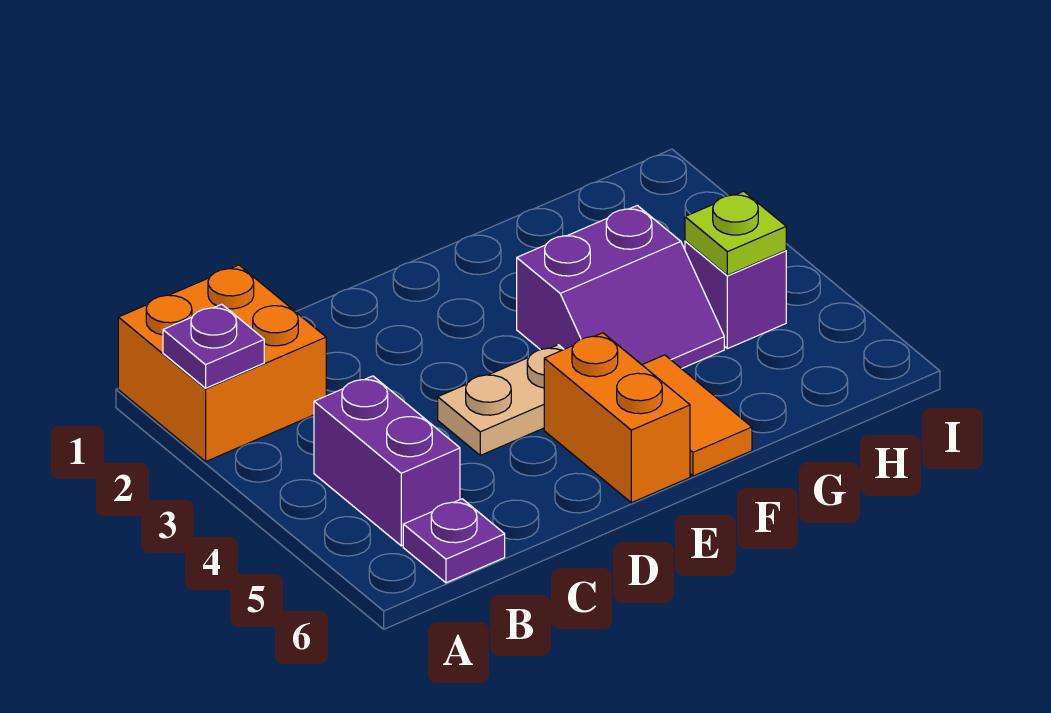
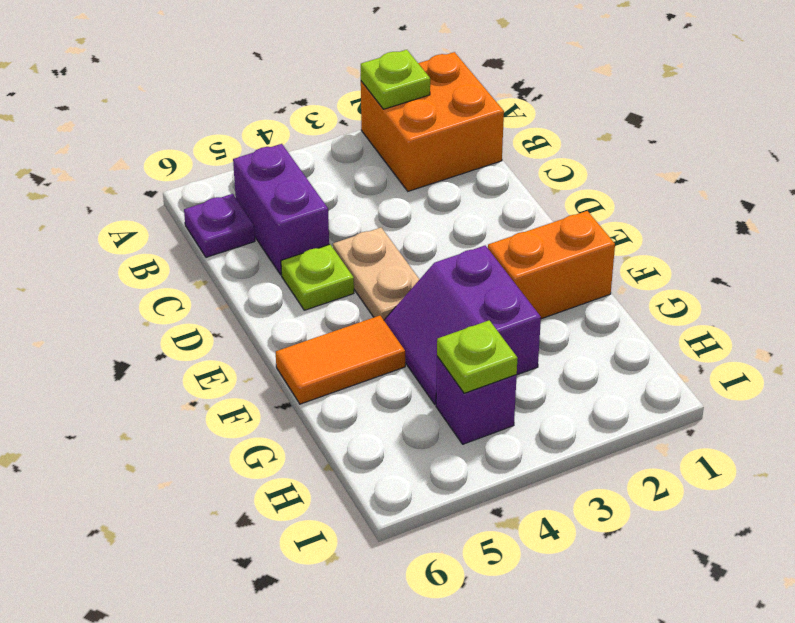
purple 1x1 plate [163,304,264,388] -> lime 1x1 plate [361,50,430,109]
purple 1x2 brick [314,376,460,546] -> purple 1x2 brick turned to [233,144,329,275]
none -> lime 1x1 plate [281,244,354,310]
orange 1x2 brick [544,333,690,503] -> orange 1x2 brick moved to [488,211,615,319]

